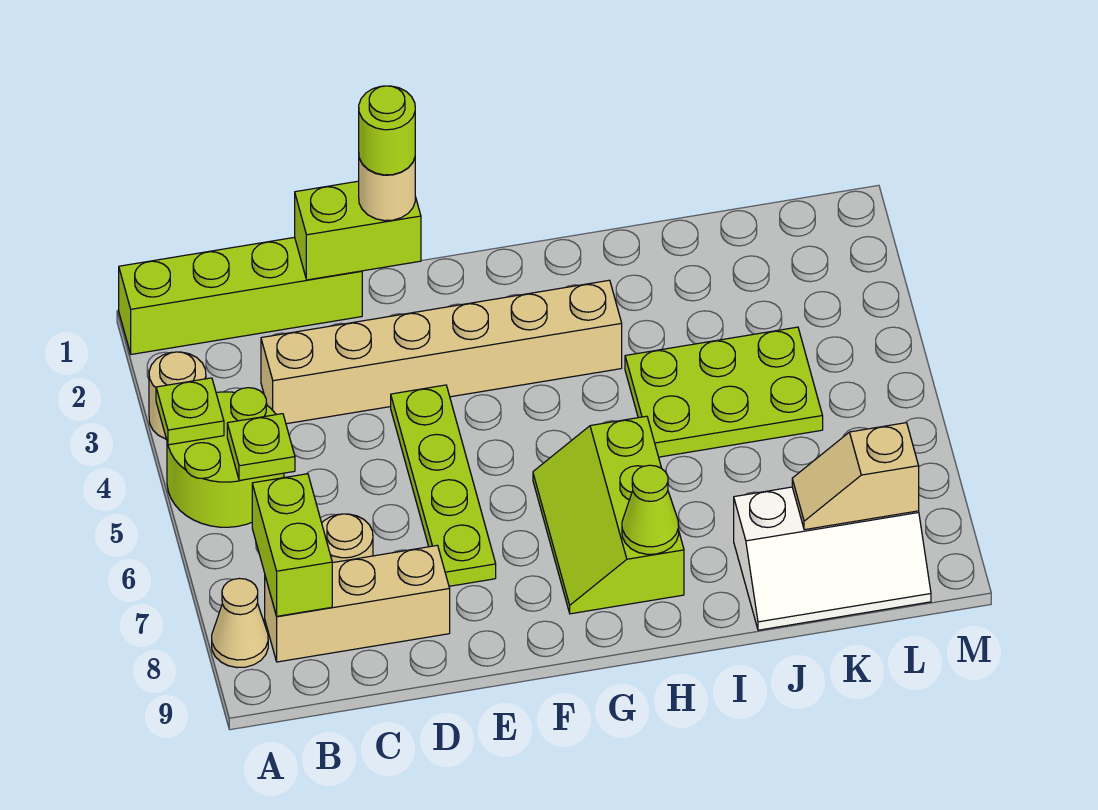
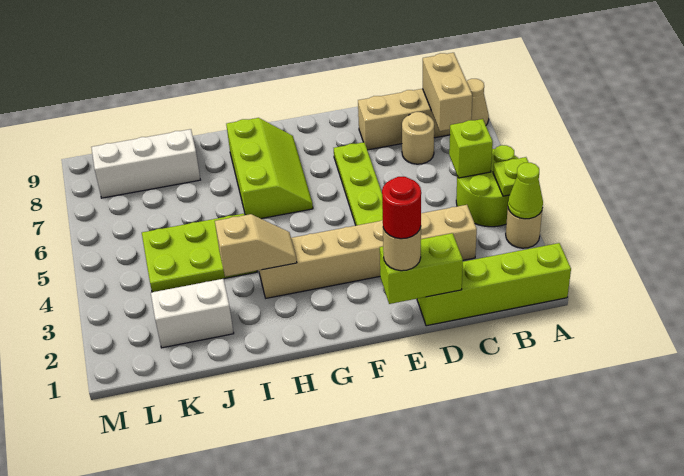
lime 1x1 plate [227,414,295,480] -> lime 1x1 brick [449,119,493,178]
lime 1x2 brick [252,474,332,616] -> tan 1x2 brick [423,53,472,131]
lime 1x1 round brick [359,86,415,175] -> red 1x1 round brick [382,177,421,239]
lime 1x1 cone [622,465,679,554] -> lime 1x1 cone moved to [508,163,543,219]
none -> white 1x2 brick [151,279,234,348]
tan 1x2 slope [792,423,919,530] -> tan 1x2 slope moved to [215,214,297,277]

